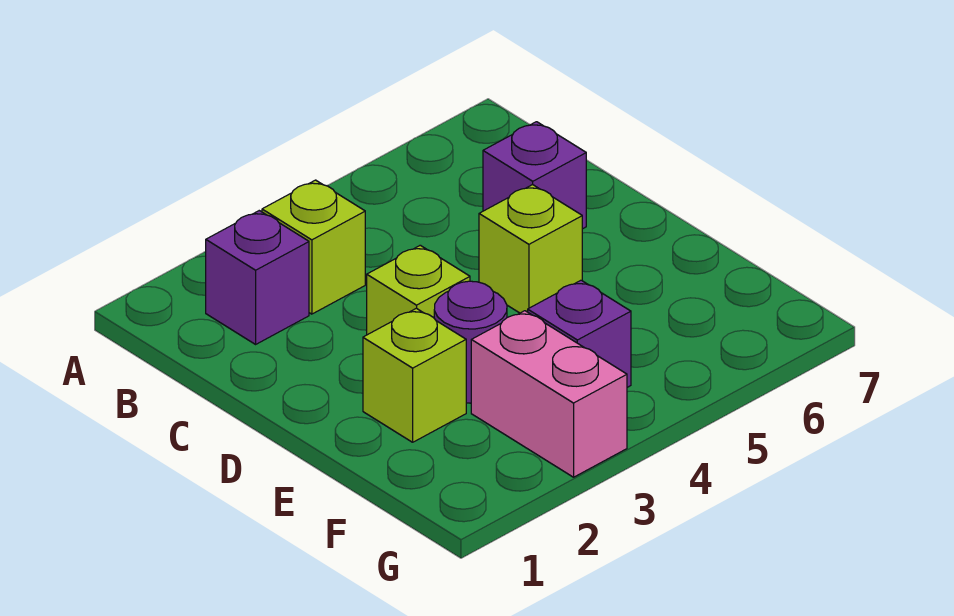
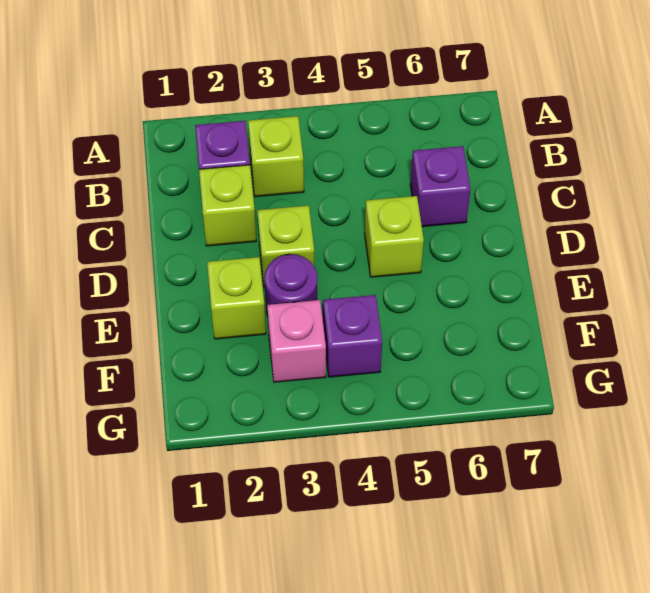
none -> lime 1x1 brick [199,165,256,246]
pink 1x2 brick [471,311,627,477] -> pink 1x1 brick [267,300,326,382]

